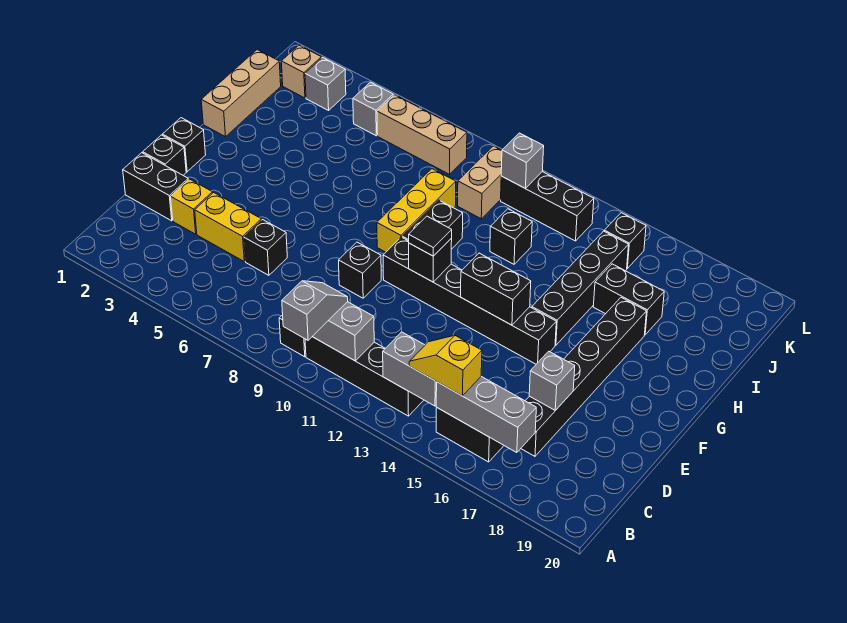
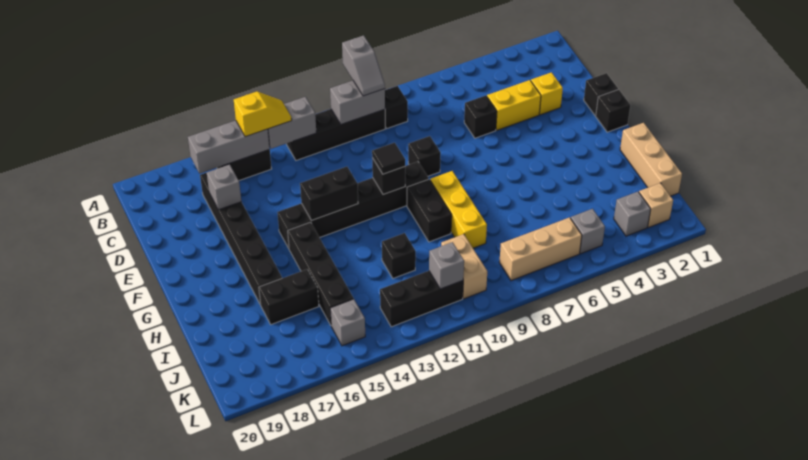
black 1x2 brick [123,153,188,221] -> none
black 1x1 brick [604,213,646,268] -> grey 1x1 brick [330,299,365,346]

